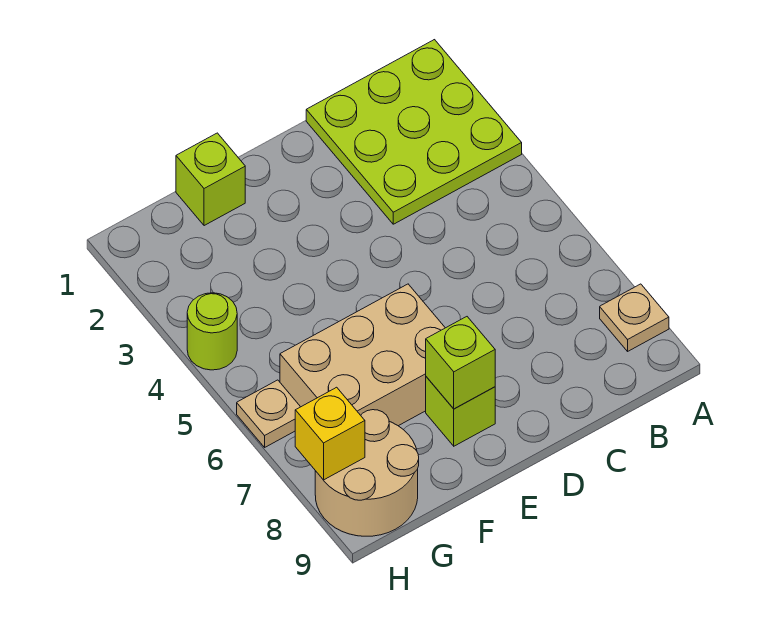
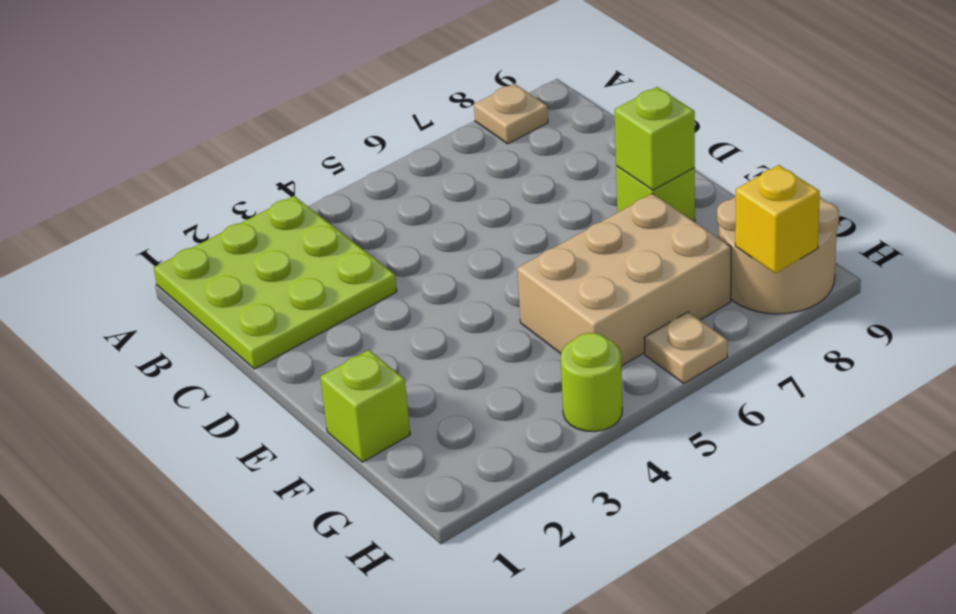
tan 2x3 brick [280,284,445,426] -> tan 2x3 brick turned to [517,194,731,366]

